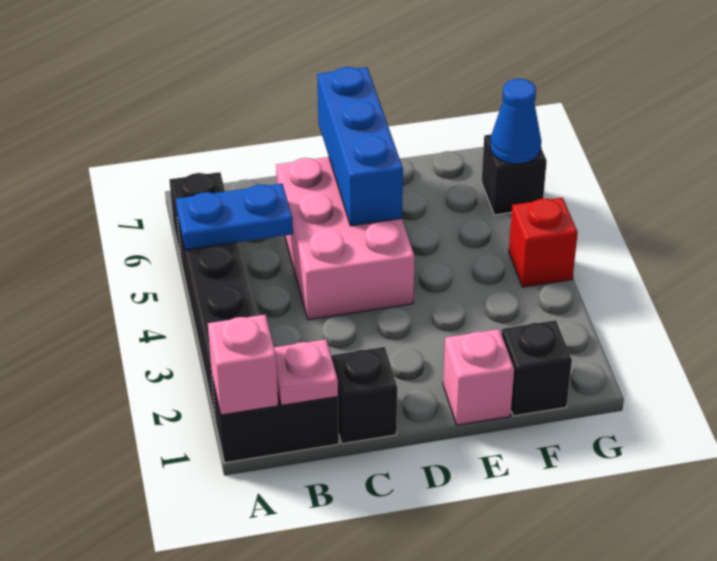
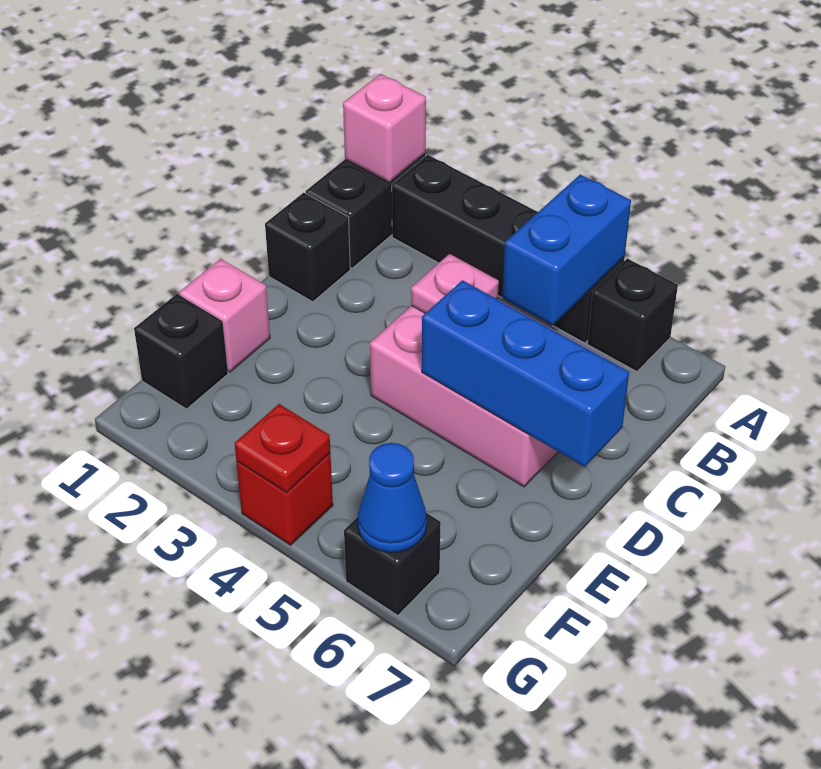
blue 1x2 plate [176,184,293,250] -> blue 1x2 brick [502,175,631,326]
pink 1x1 plate [274,339,338,405] -> pink 1x1 plate moved to [411,254,499,313]
none -> red 1x1 plate [235,404,330,493]

